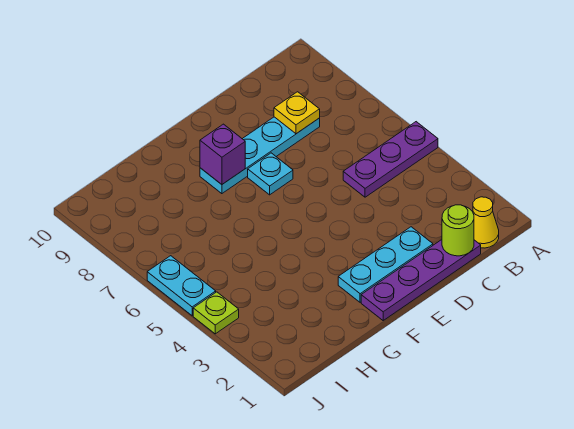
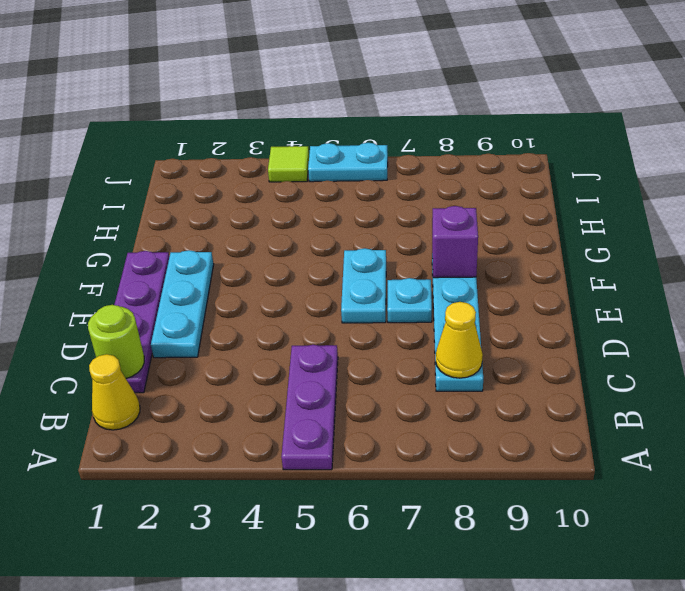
yellow 1x1 plate [274,92,320,134] -> yellow 1x1 cone [436,302,483,378]
none -> cyan 1x2 plate [341,248,386,323]
lime 1x1 plate [193,292,239,334] -> lime 1x1 tile [268,146,309,182]

